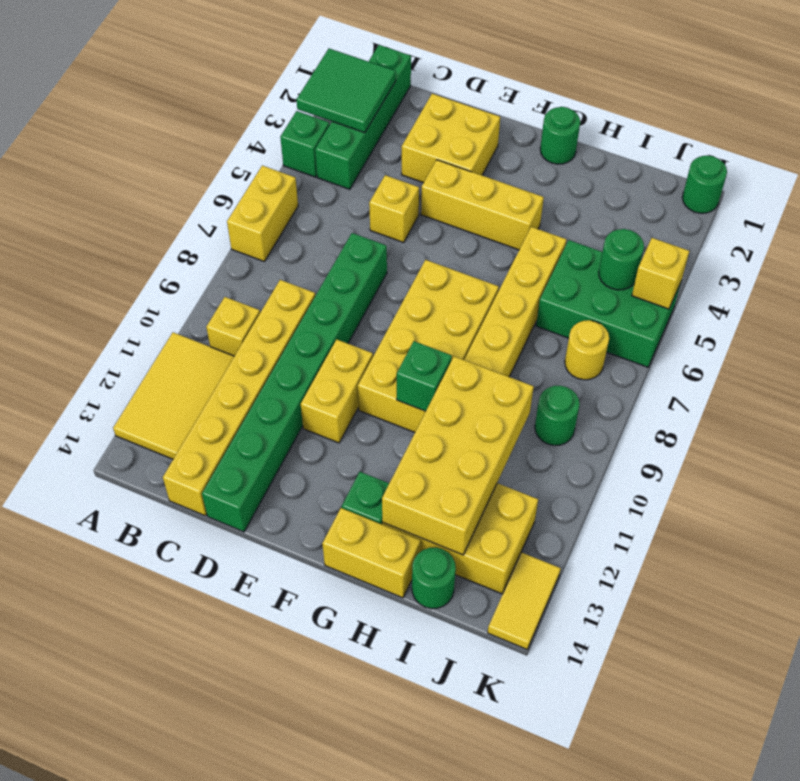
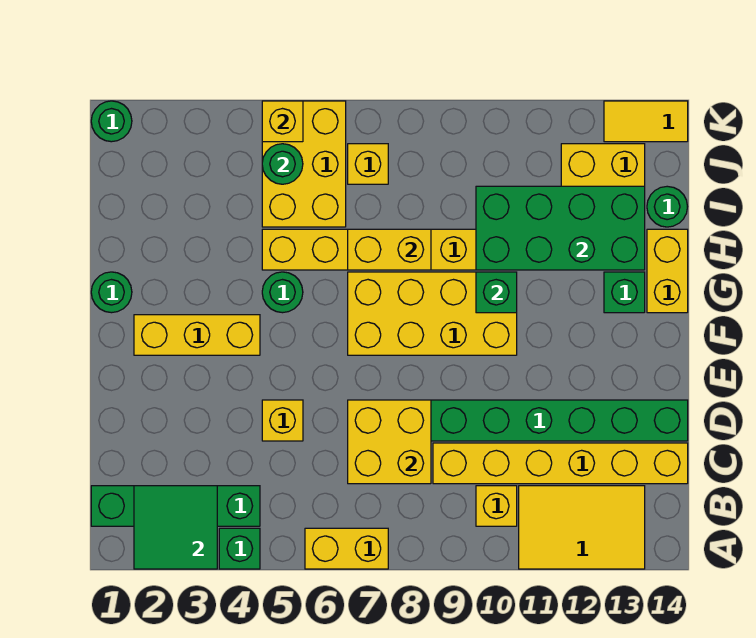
yellow 2x2 brick [402,94,500,183] -> yellow 2x2 brick moved to [348,400,431,484]
yellow 1x3 brick [421,160,544,250] -> yellow 1x3 brick turned to [134,315,260,355]
yellow 1x2 brick [301,340,373,443] -> yellow 1x2 brick moved to [348,229,431,270]
yellow 2x4 brick [382,356,534,555] -> green 2x4 brick [476,186,645,270]
green 2x3 brick [536,240,681,367] -> yellow 2x3 brick [262,101,346,227]
yellow 1x1 round brick [565,320,609,380] -> yellow 1x1 brick [348,144,388,184]
green 1x1 round brick [535,386,580,445] -> green 1x1 round brick moved to [262,272,303,313]

